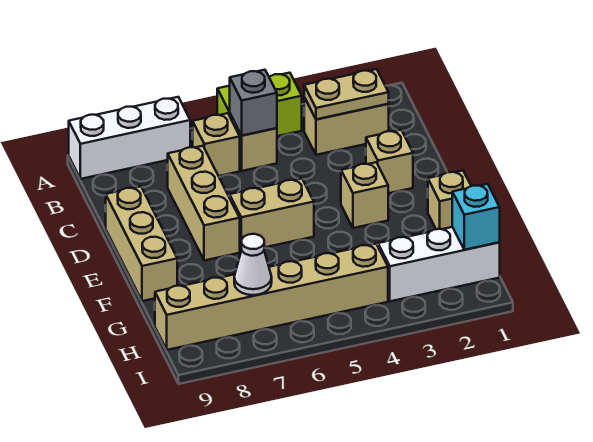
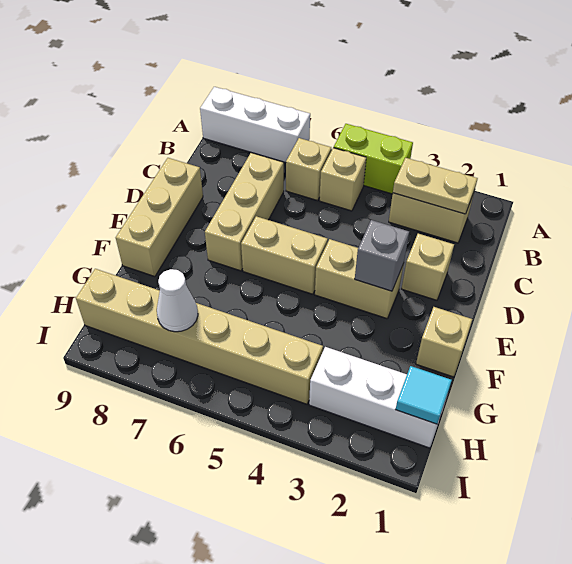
grey 1x1 brick [230,70,277,136] -> grey 1x1 brick moved to [355,220,409,291]
tan 1x1 brick [341,162,388,228] -> tan 1x2 brick [315,239,404,319]
cyan 1x1 brick [452,184,500,250] -> cyan 1x1 tile [396,366,452,424]

